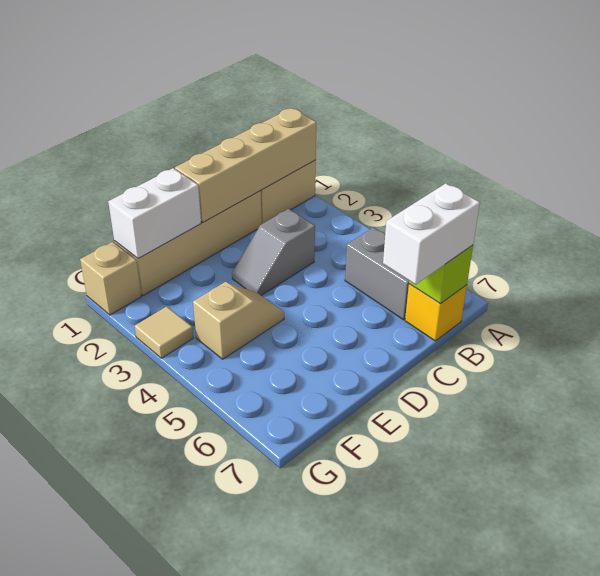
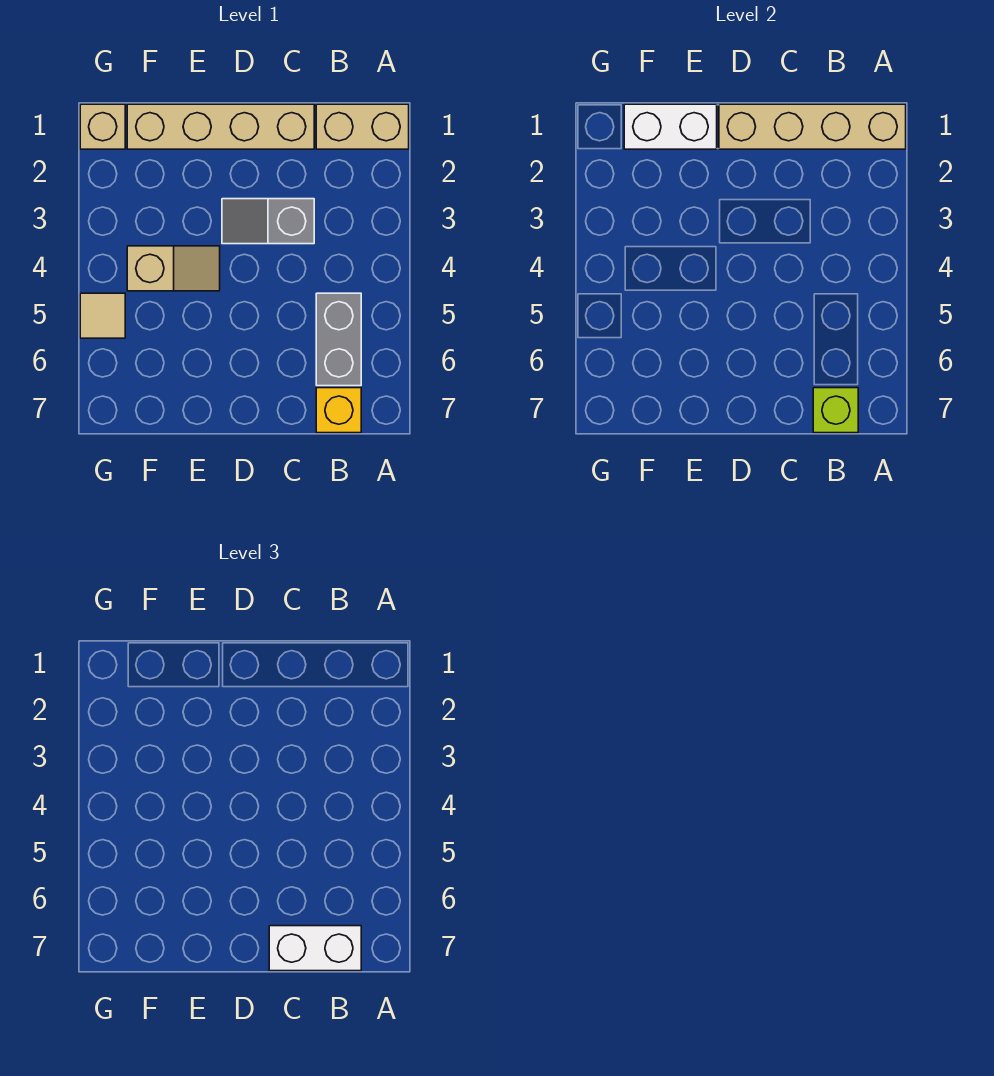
tan 1x1 tile [135,306,193,358] -> tan 1x1 tile moved to [80,293,125,338]

